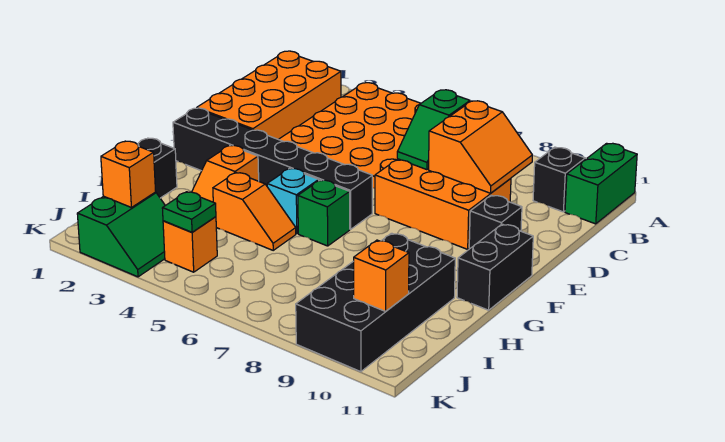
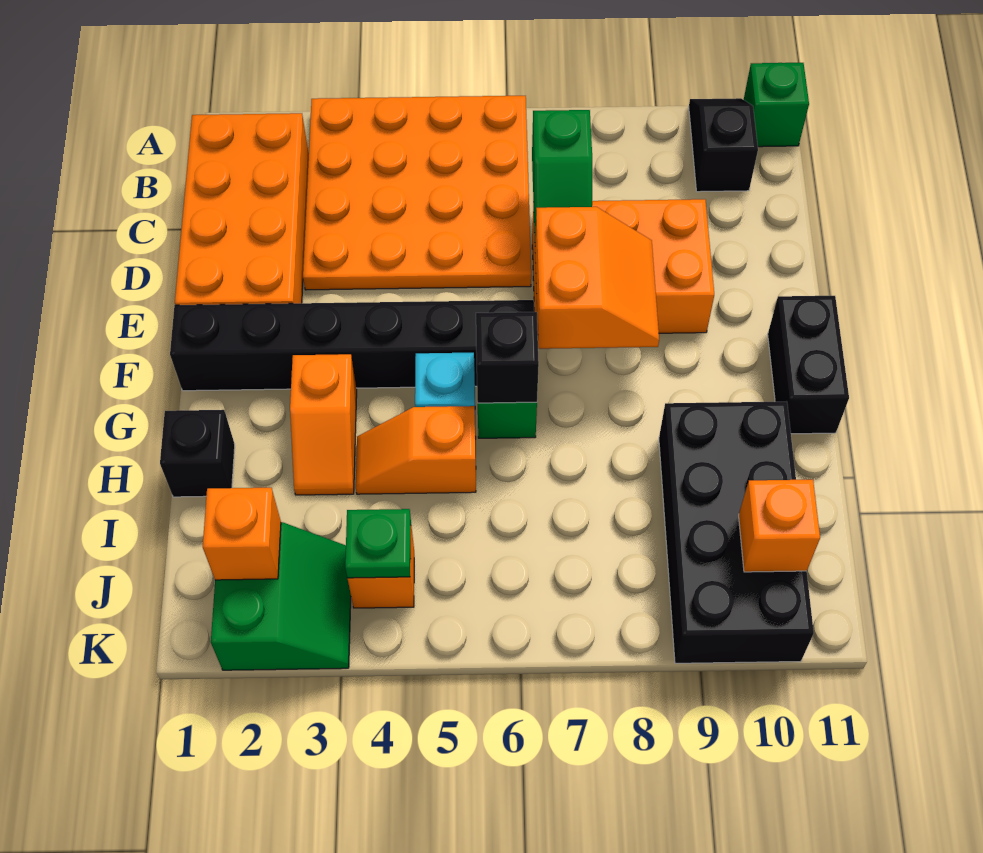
green 1x2 brick [565,143,637,224] -> green 1x1 brick [744,63,809,147]
orange 2x2 slope [429,101,532,193] -> orange 2x2 slope moved to [535,207,659,349]
black 1x1 brick [469,195,522,249] -> black 1x1 brick moved to [476,312,539,403]
orange 1x2 slope [213,173,296,250] -> orange 1x2 slope turned to [356,406,476,494]

